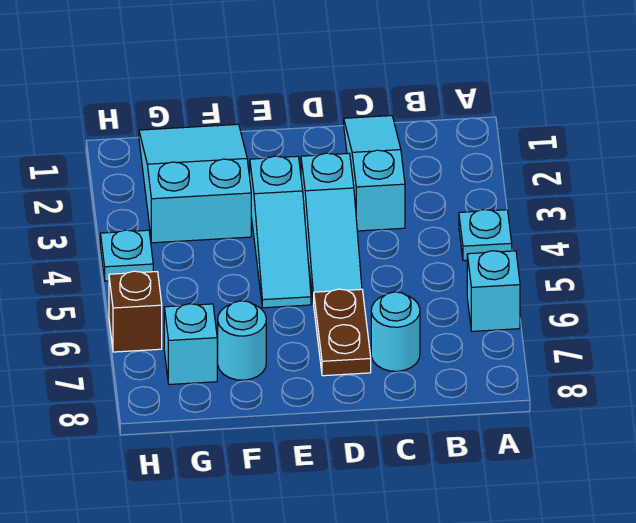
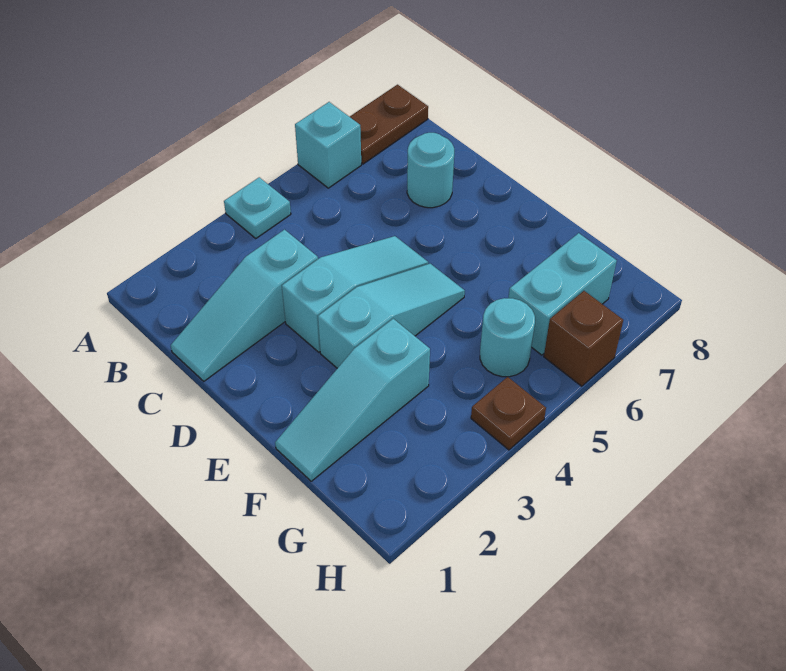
brown 1x2 plate [314,289,371,376] -> brown 1x2 plate moved to [350,85,428,164]
cyan 2x3 slope [139,124,251,243] -> cyan 1x3 slope [275,319,430,481]
cyan 1x1 round brick [218,301,266,380] -> cyan 1x1 round brick moved to [480,298,535,377]
cyan 1x1 brick [164,304,217,384] -> cyan 1x2 brick [509,233,617,355]
cyan 1x1 plate [100,230,153,281] -> brown 1x1 plate [471,377,546,450]

